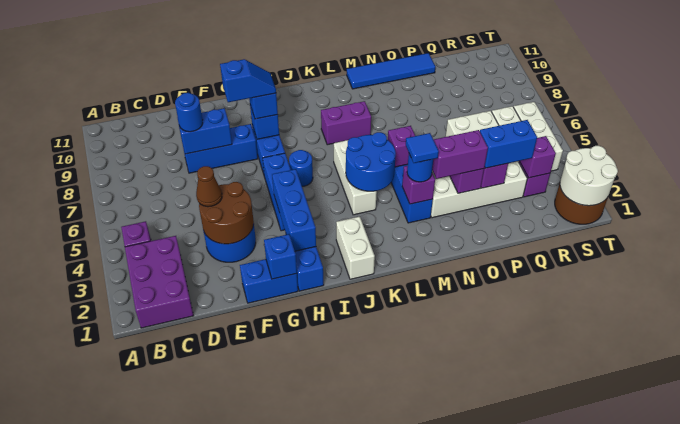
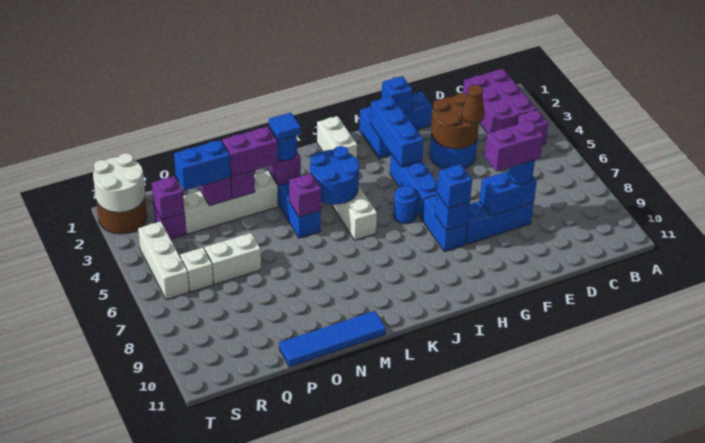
blue 1x2 slope [220,59,276,102] -> none
purple 1x2 brick [321,101,371,145] -> purple 1x2 brick moved to [485,121,543,172]

